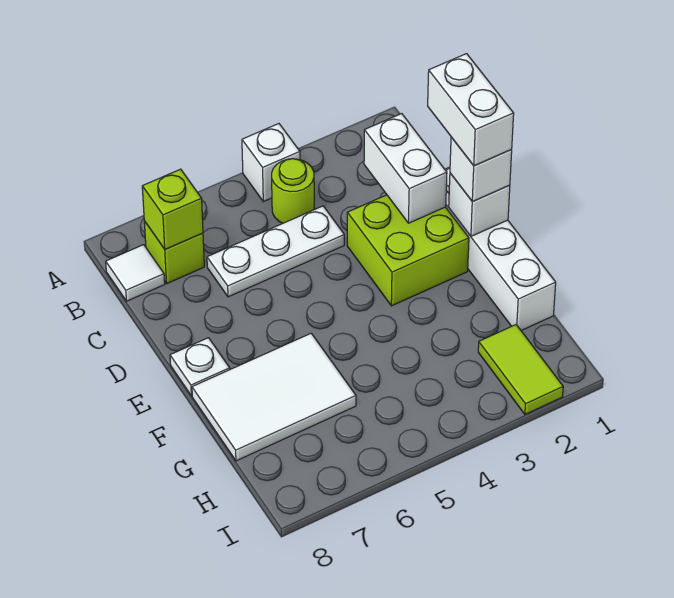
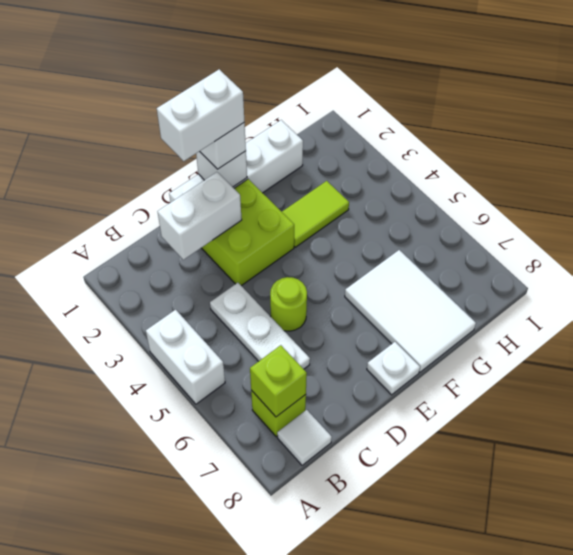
white 1x1 brick [242,124,300,202] -> white 1x2 brick [146,310,225,404]
lime 1x1 round brick [272,159,314,223] -> lime 1x1 round brick moved to [270,277,307,331]
lime 1x2 tile [478,325,563,414] -> lime 1x2 tile moved to [282,181,349,247]

